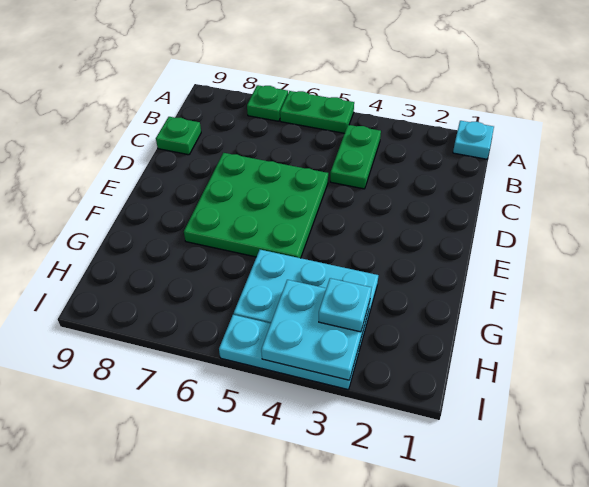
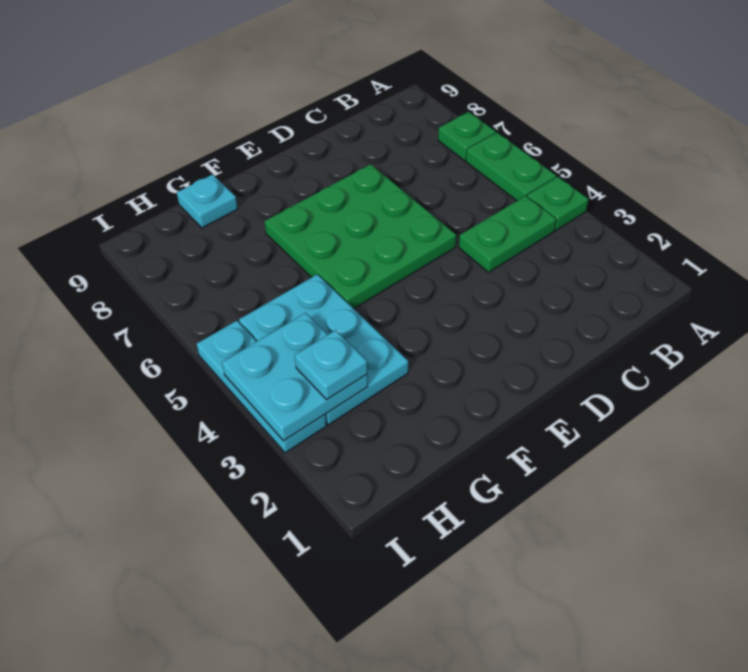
cyan 1x1 plate [453,121,494,159] -> cyan 1x1 plate moved to [177,174,238,228]
green 1x1 plate [156,117,201,155] -> green 1x1 plate moved to [527,177,589,230]

